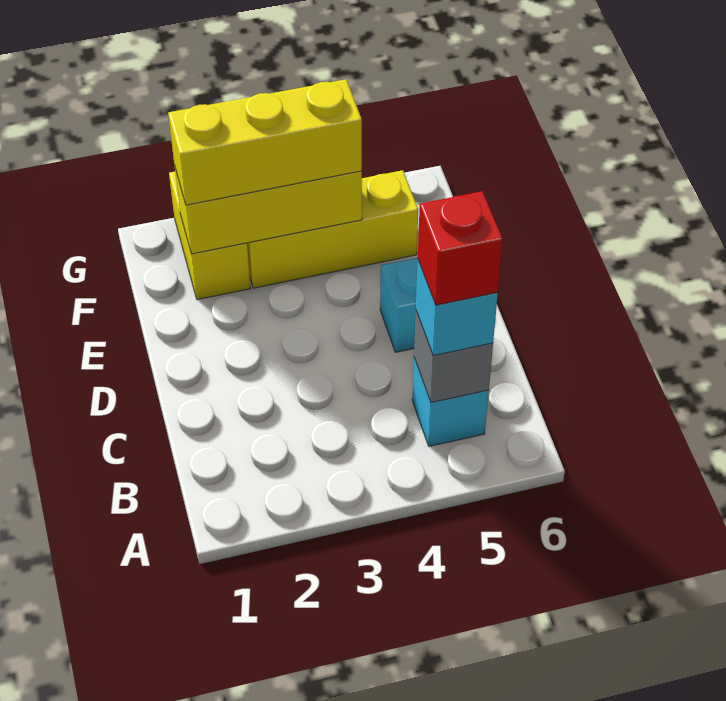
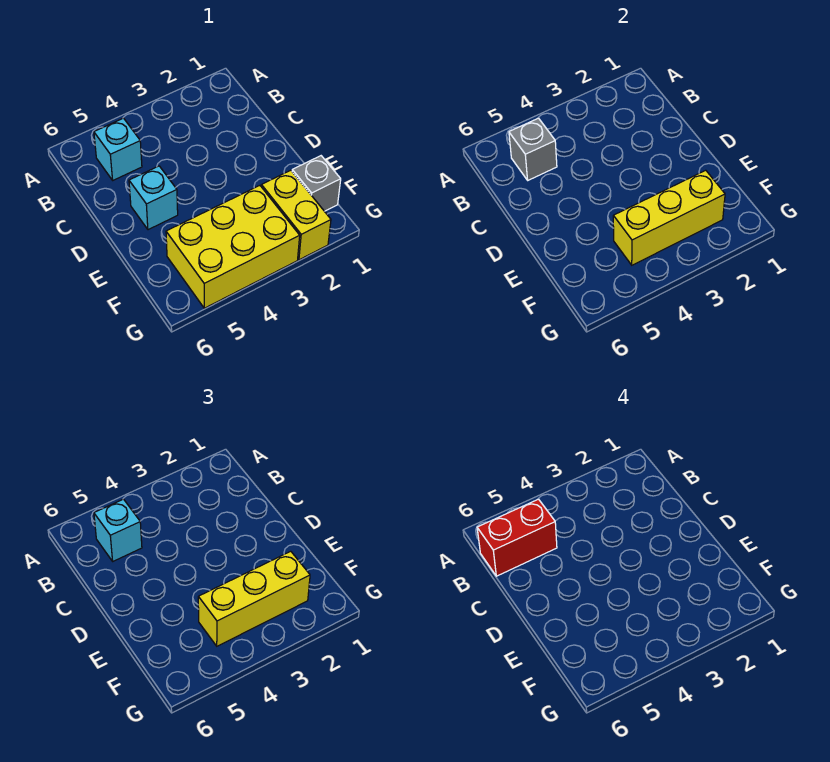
red 1x1 brick [418,191,503,305] -> red 1x2 brick [477,499,557,576]
none -> grey 1x1 brick [292,156,341,211]
yellow 1x3 brick [247,170,418,288] -> yellow 2x3 brick [166,186,300,308]

